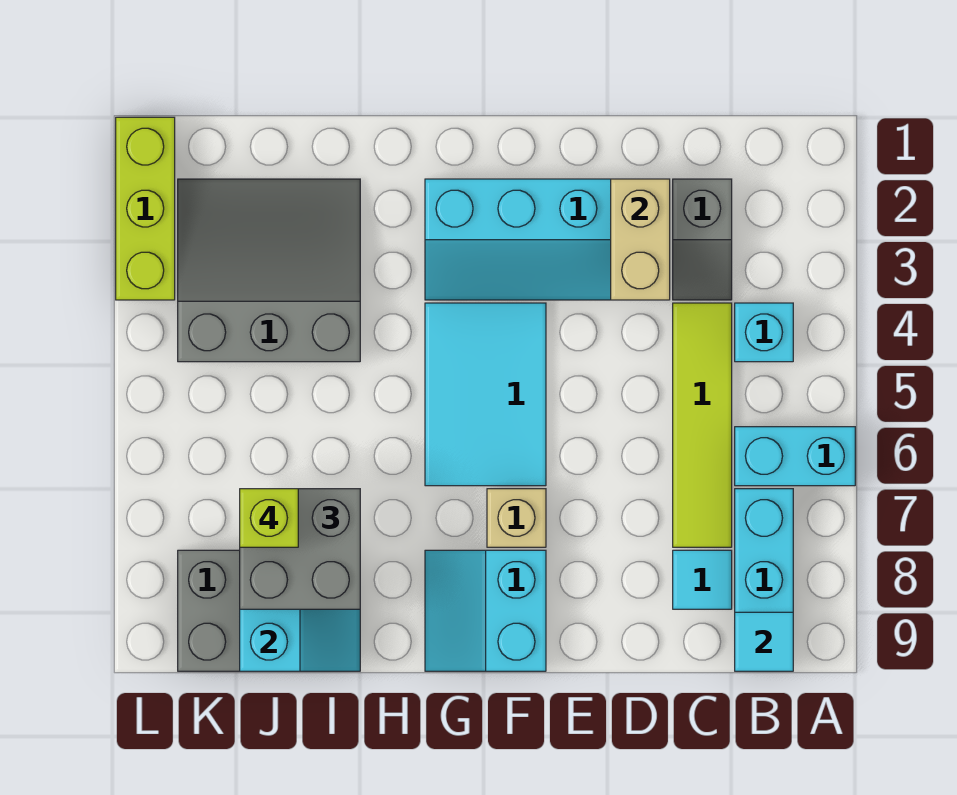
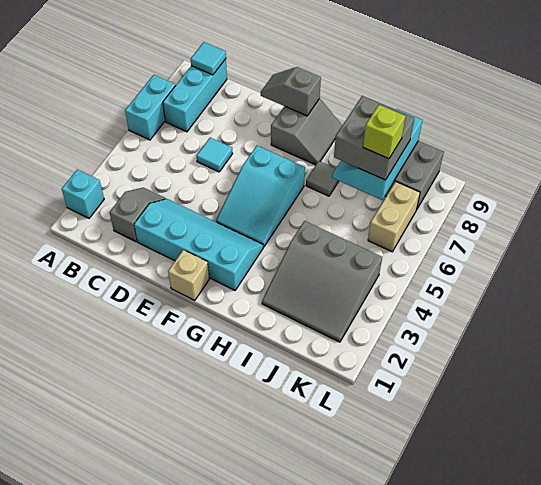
cyan 1x2 brick [735,427,855,486] -> cyan 1x2 brick turned to [125,75,176,140]
cyan 1x1 brick [735,303,793,362] -> cyan 1x1 brick moved to [62,170,104,218]
lime 1x4 tile [673,303,732,547] -> none
cyan 1x1 tile [673,550,732,609] -> cyan 1x1 tile moved to [197,138,233,172]
tan 1x2 brick [611,179,670,300] -> tan 1x2 brick moved to [368,181,420,252]
none -> grey 1x2 slope [261,67,321,116]
cyan 2x3 tile [425,303,546,486] -> cyan 2x3 slope [216,146,305,247]
tan 1x1 brick [487,489,546,547] -> tan 1x1 brick moved to [168,250,209,301]
cyan 2x2 slope [425,550,546,671] -> grey 2x2 slope [271,99,342,165]
none -> grey 1x1 tile [306,161,339,196]
lime 1x3 brick [116,117,175,300] -> none

